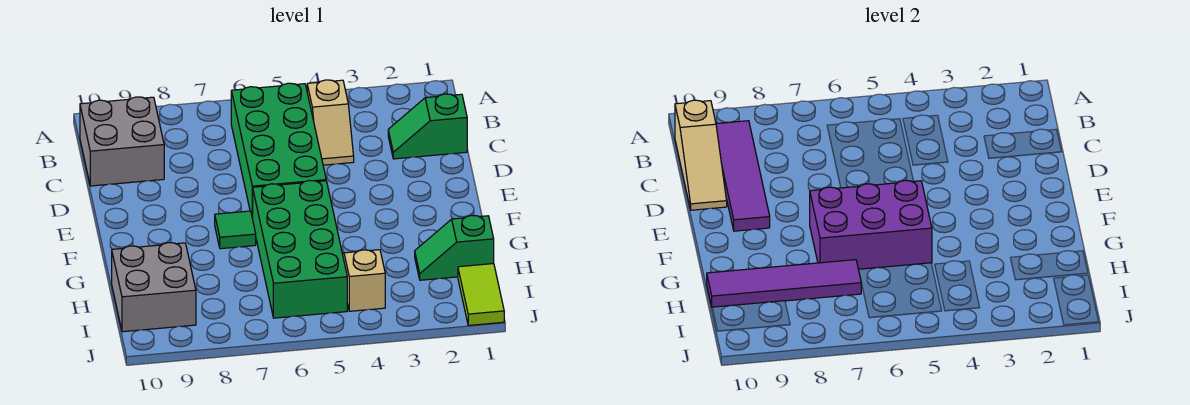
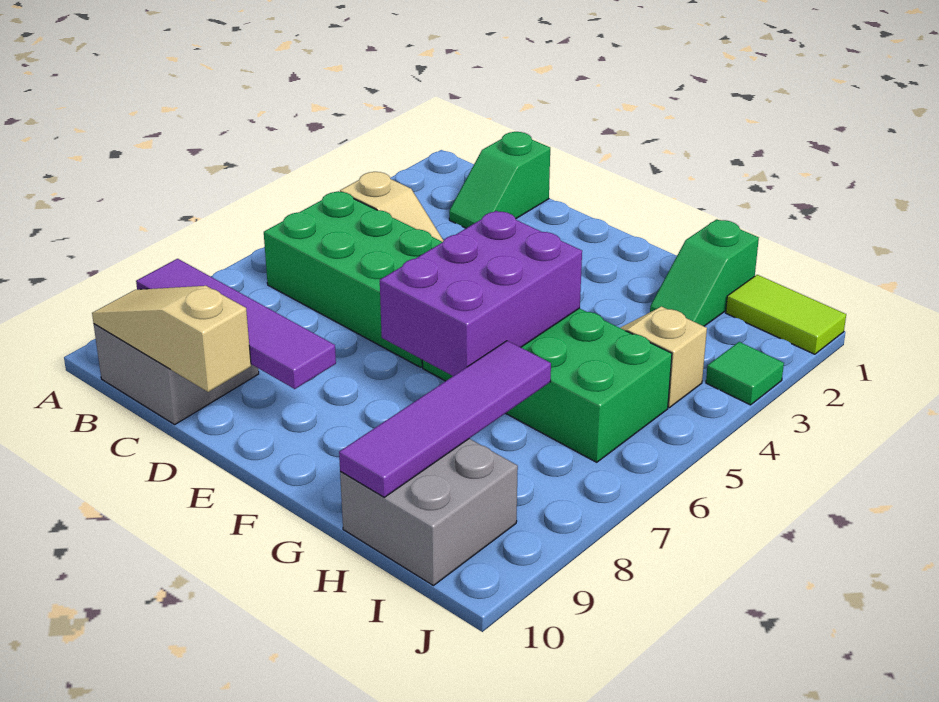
tan 1x3 slope [675,100,727,210] -> tan 1x3 slope turned to [92,286,251,392]
green 1x1 tile [215,211,256,249] -> green 1x1 tile moved to [706,342,784,405]

